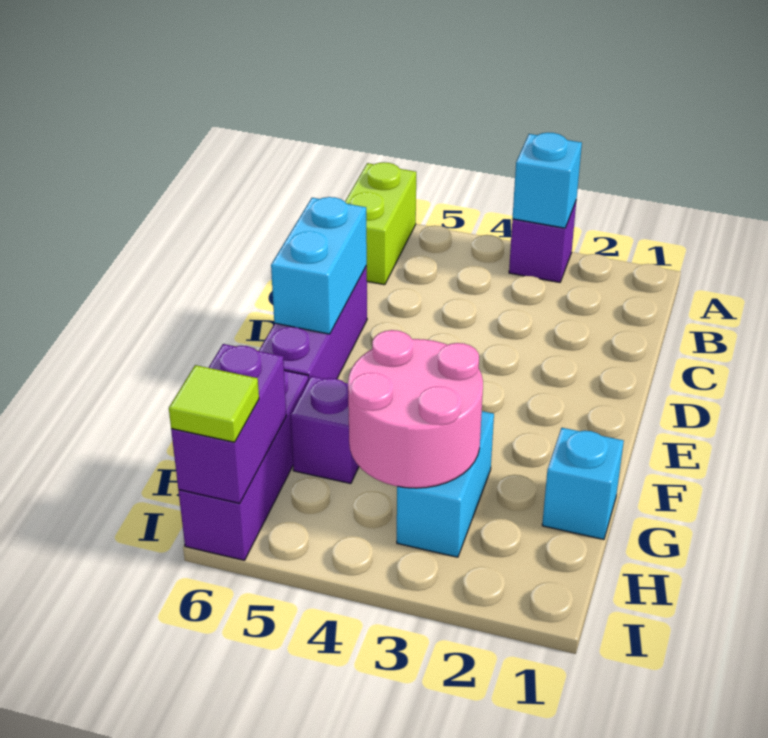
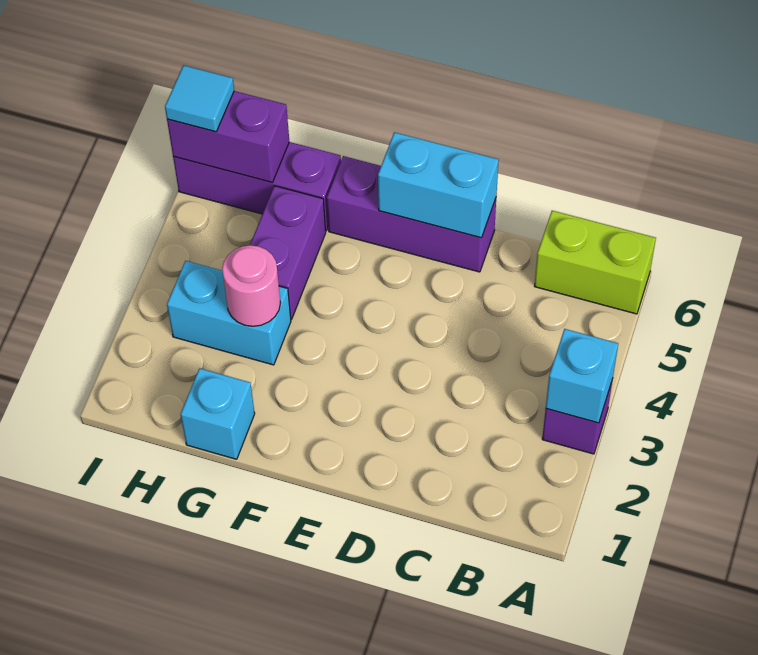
pink 2x2 round brick [348,330,483,488] -> pink 1x1 round brick [222,245,280,326]
purple 1x1 brick [291,376,359,484] -> purple 1x2 brick [250,186,326,319]
lime 1x1 tile [169,365,259,442] -> cyan 1x1 tile [165,65,234,132]

